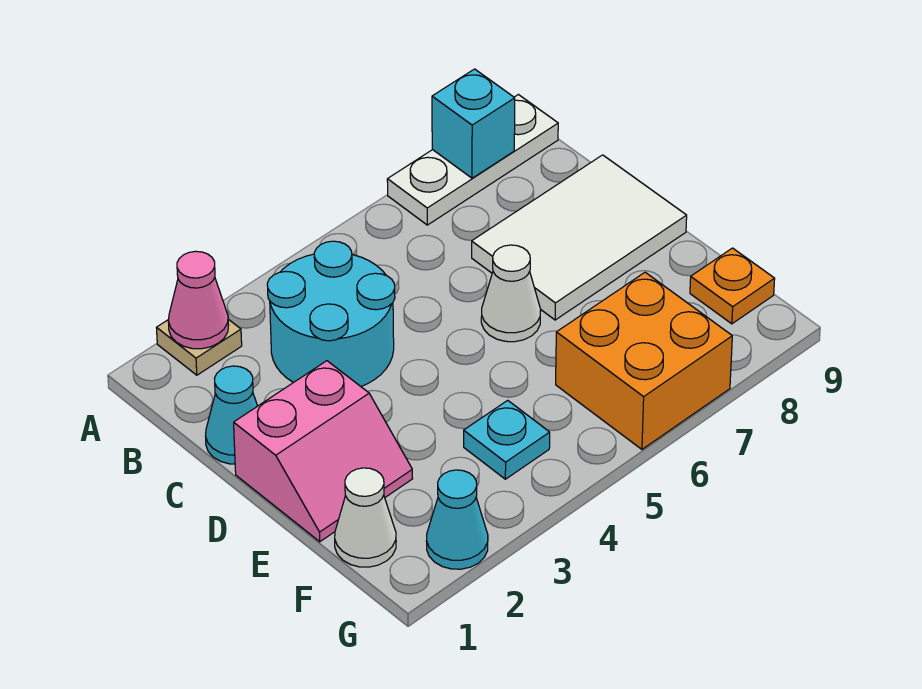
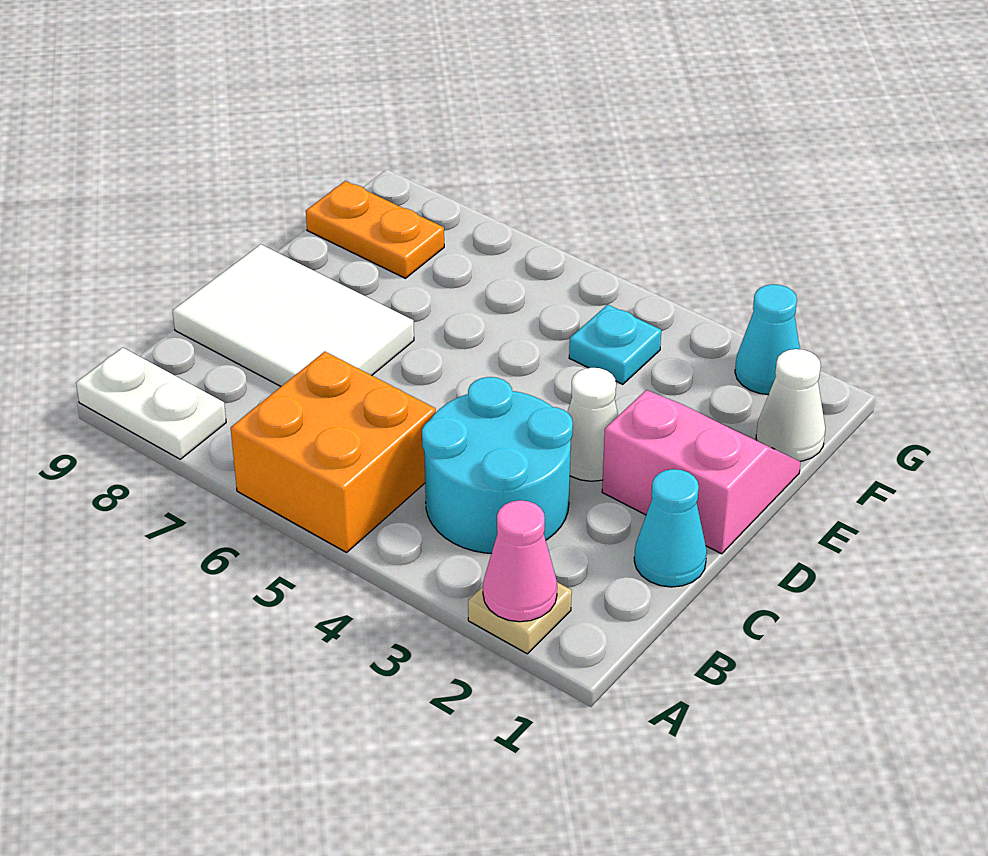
white 1x3 plate [387,95,558,225] -> white 1x2 plate [76,348,226,459]
cyan 1x1 brick [432,69,515,178] -> none
white 1x1 cone [481,245,541,342] -> white 1x1 cone moved to [567,368,618,481]
orange 2x2 brick [556,272,732,449] -> orange 2x2 brick moved to [231,352,436,552]
orange 1x1 plate [690,248,775,324] -> orange 1x2 plate [306,181,444,278]

